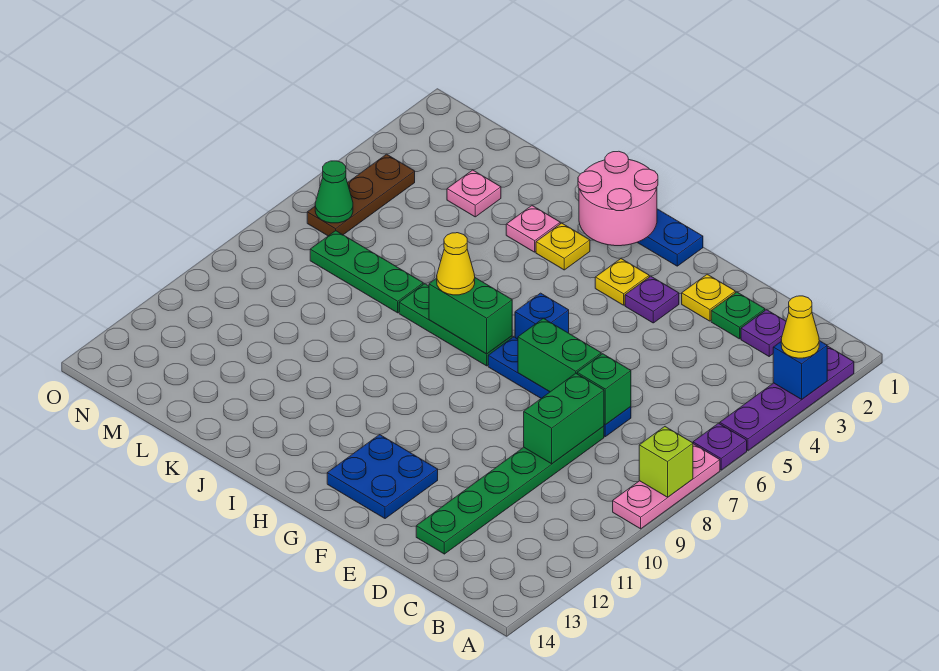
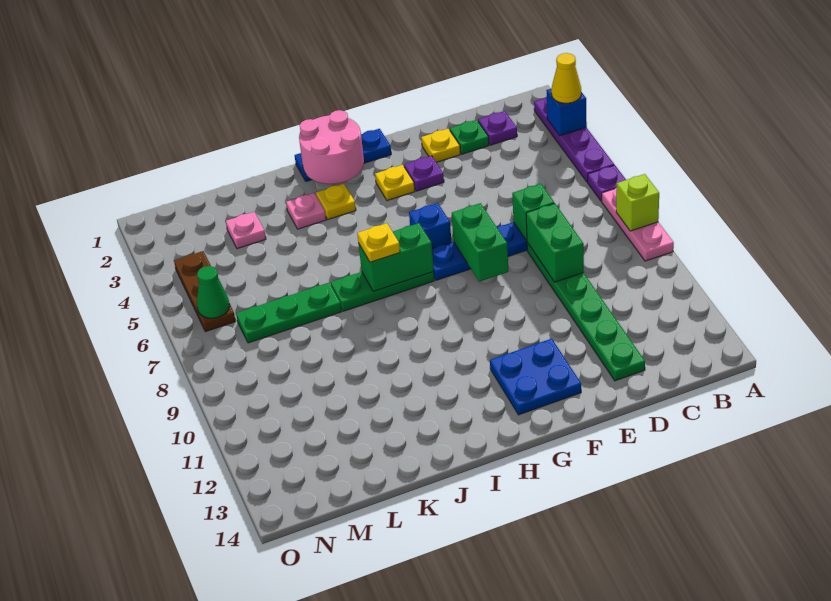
green 1x2 brick [518,318,601,392] -> green 1x2 brick turned to [452,203,508,282]
yellow 1x1 cone [437,233,475,295] -> yellow 1x1 plate [357,223,400,262]

